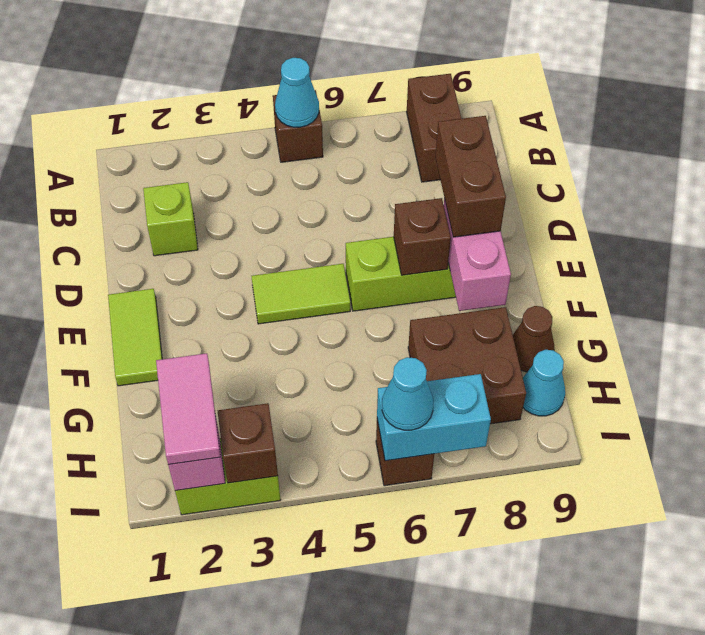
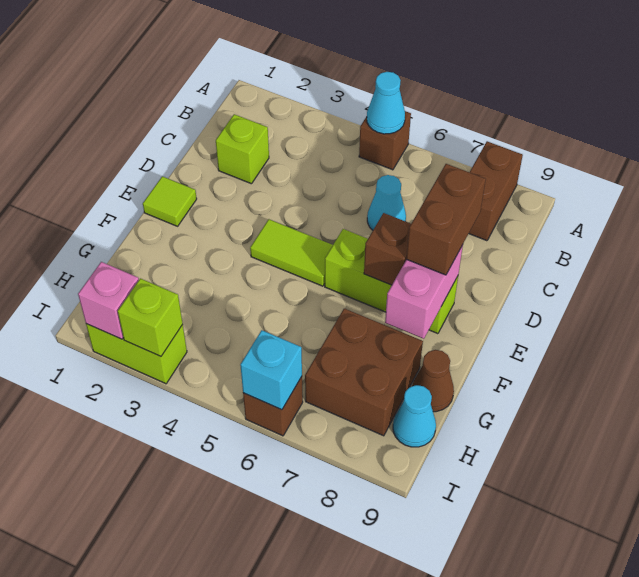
lime 1x2 tile [108,289,162,386] -> lime 1x1 tile [143,176,197,226]
pink 1x2 tile [156,353,220,465] -> none
brown 1x1 brick [218,403,278,483] -> lime 1x1 brick [118,278,183,356]
cyan 1x2 brick [377,374,491,461] -> cyan 1x1 brick [240,330,302,410]
cyan 1x1 cone [382,357,433,430] -> cyan 1x1 cone moved to [367,175,406,230]

